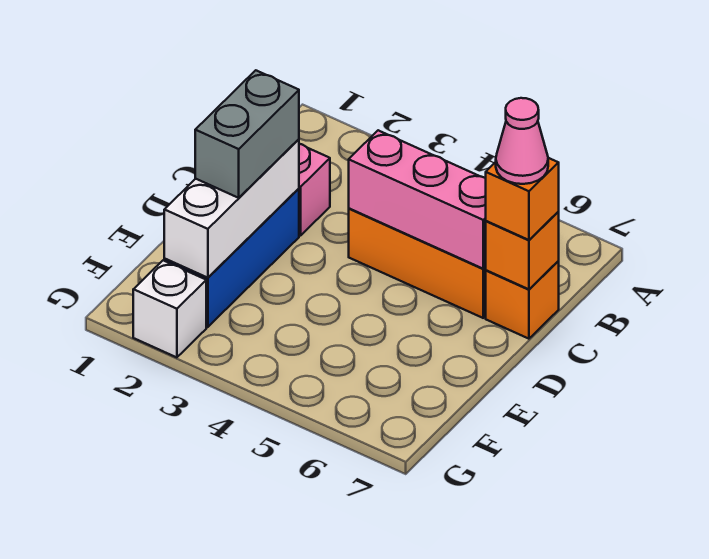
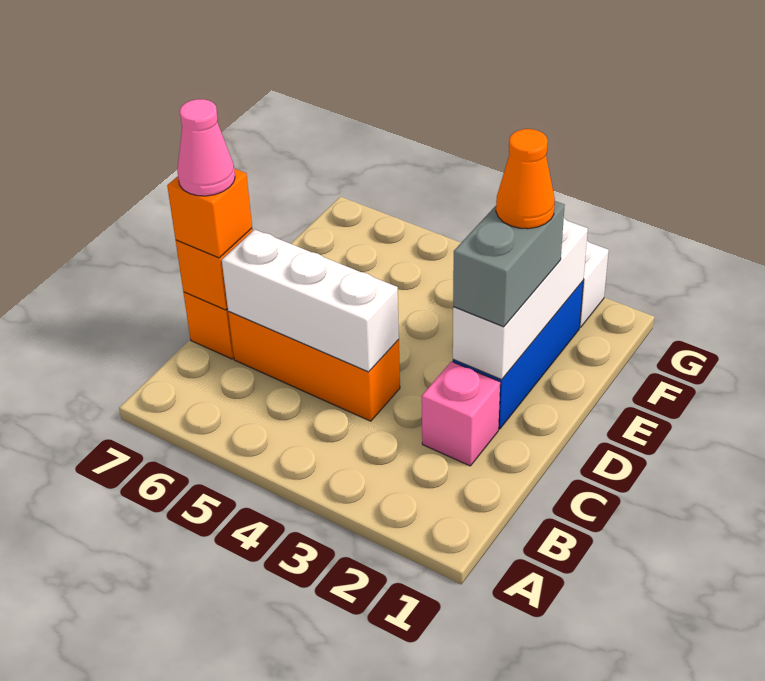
pink 1x3 brick [349,130,486,269] -> white 1x3 brick [222,229,399,372]
none -> orange 1x1 cone [496,129,555,229]

